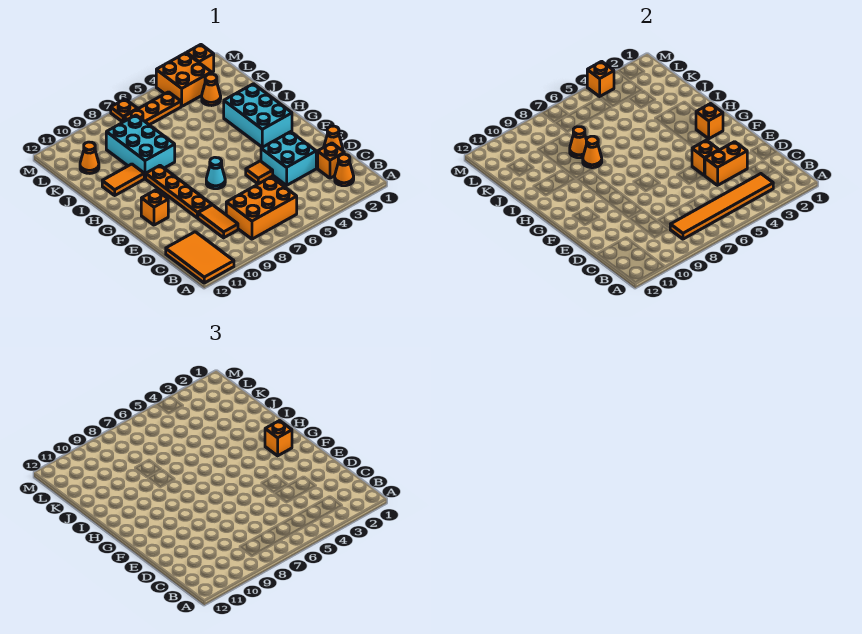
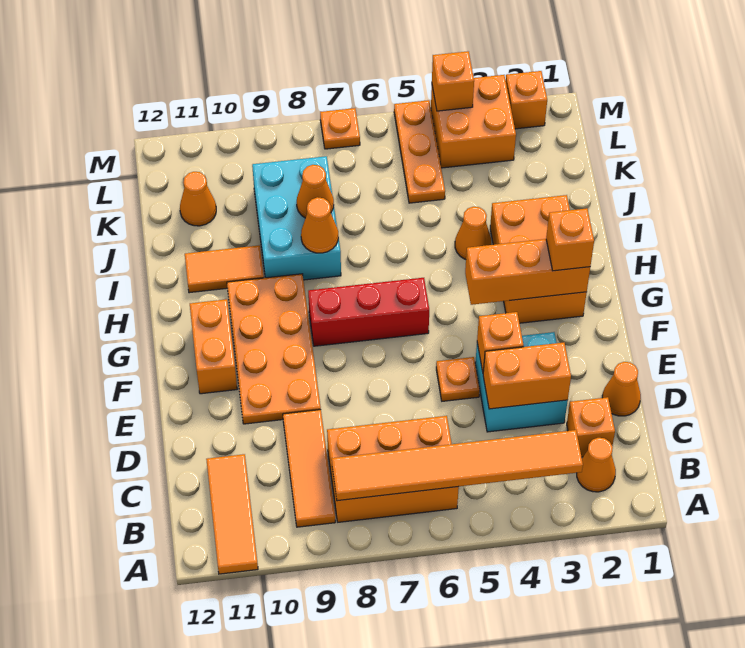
orange 2x3 tile [166,232,234,283] -> orange 1x3 tile [206,454,258,574]
orange 1x2 tile [198,205,238,238] -> orange 1x3 tile [283,410,335,527]
orange 1x1 tile [246,161,273,184] -> orange 1x1 plate [436,357,480,401]
orange 1x4 plate [146,166,212,218] -> orange 2x4 plate [227,274,321,424]
cyan 1x1 cone [206,157,225,189] -> none
orange 1x1 brick [141,190,168,225] -> orange 1x2 brick [190,299,237,394]
cyan 2x3 brick [224,84,292,147] -> orange 2x3 brick [490,195,587,323]
orange 1x1 brick [696,104,723,139] -> orange 1x3 brick [465,239,590,305]
none -> red 1x3 brick [308,278,429,346]
orange 1x1 cone [202,74,221,106] -> orange 1x1 cone moved to [455,207,491,259]
orange 1x3 plate [124,92,181,125] -> orange 1x3 plate turned to [394,100,445,203]

